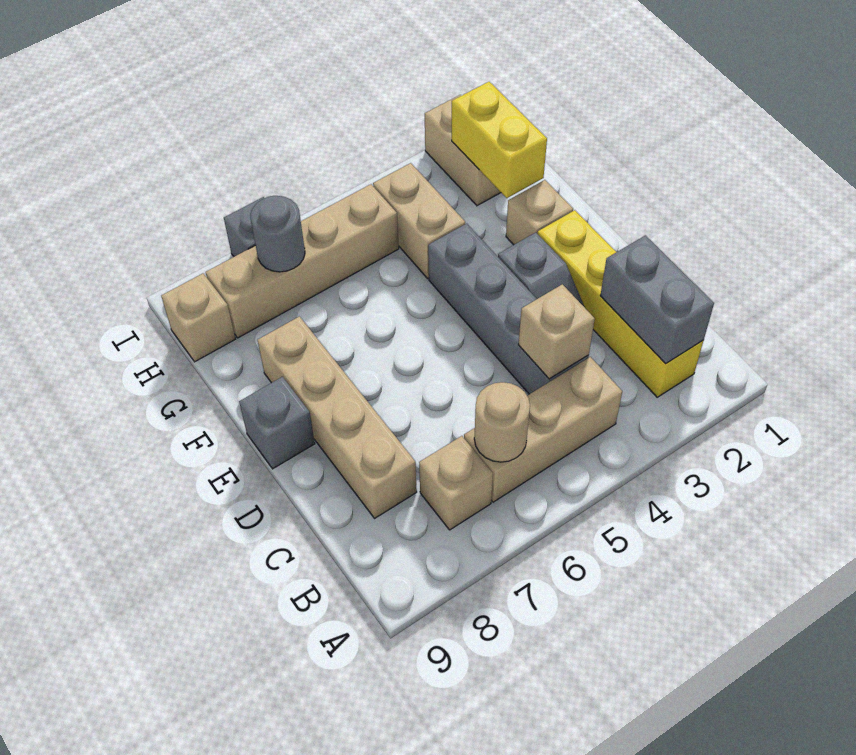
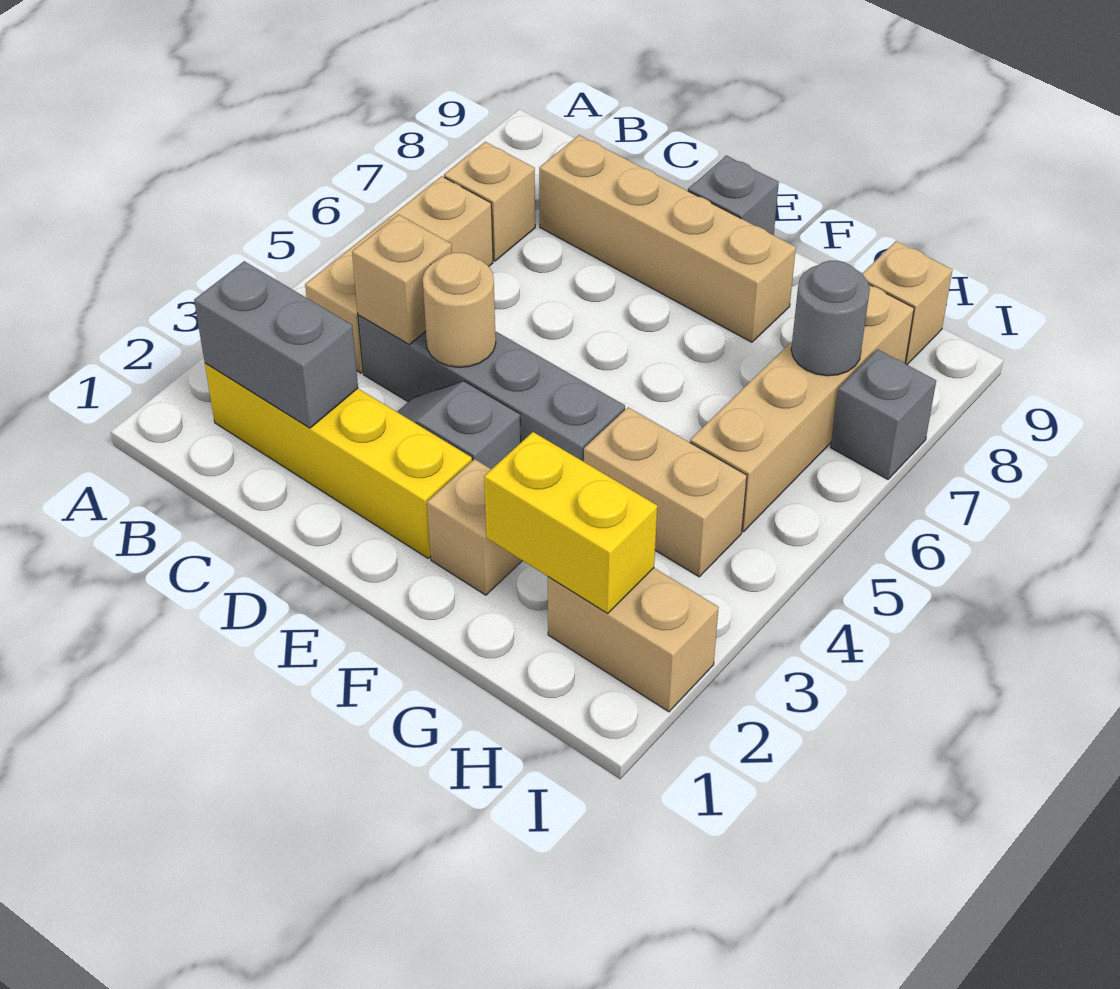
tan 1x1 round brick [474,382,530,462] -> tan 1x1 round brick moved to [423,253,496,367]

